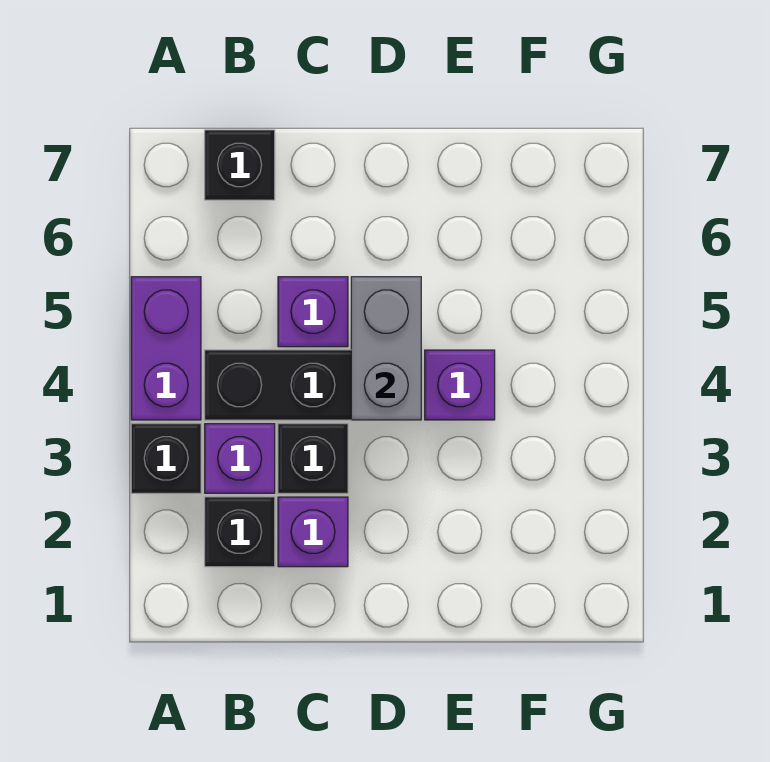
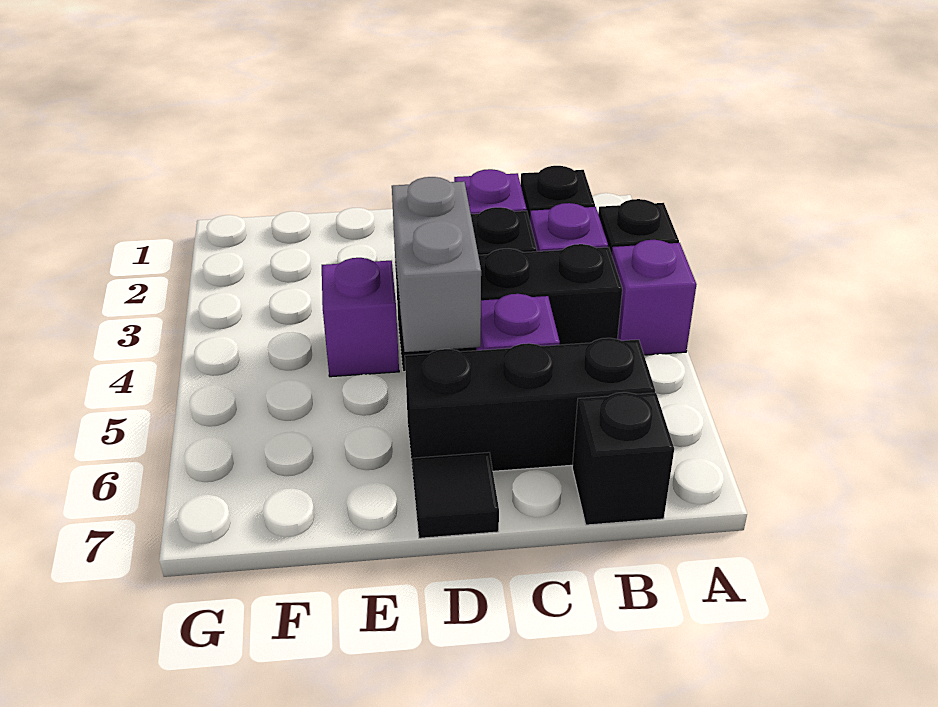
purple 1x2 brick [131,277,201,420] -> purple 1x1 brick [612,240,696,355]
none -> black 1x3 brick [405,338,655,473]
none -> black 1x1 tile [412,452,499,538]

